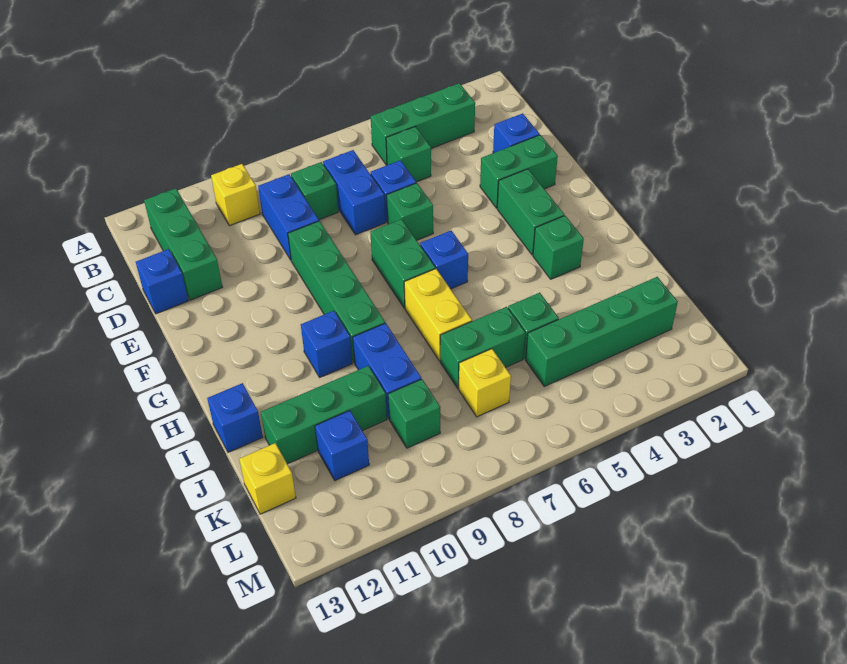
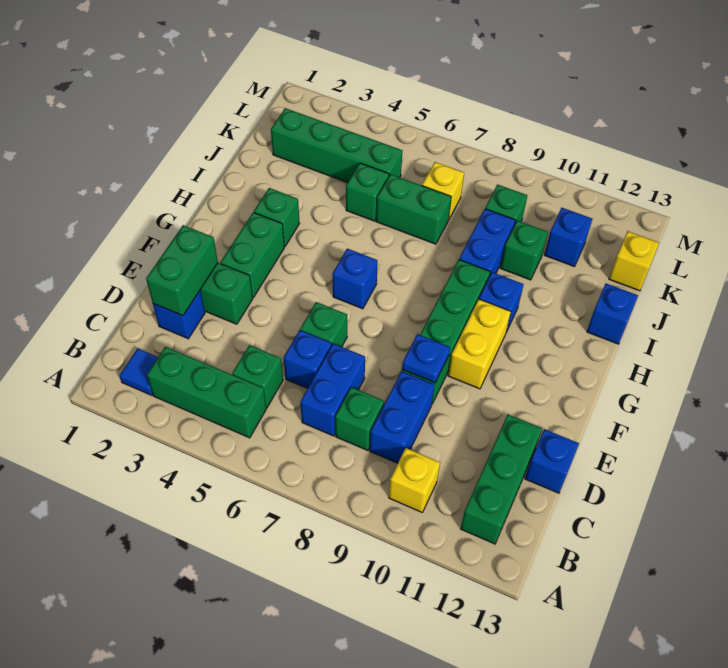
none -> blue 1x1 tile [120,349,158,395]
none -> blue 1x1 plate [402,334,450,383]
green 1x2 brick [370,219,435,308] -> green 1x2 brick moved to [146,225,218,316]
yellow 1x2 brick [404,269,472,361] -> yellow 1x2 brick moved to [448,299,511,389]
green 1x3 brick [261,366,387,464] -> green 1x1 brick [501,221,548,280]

